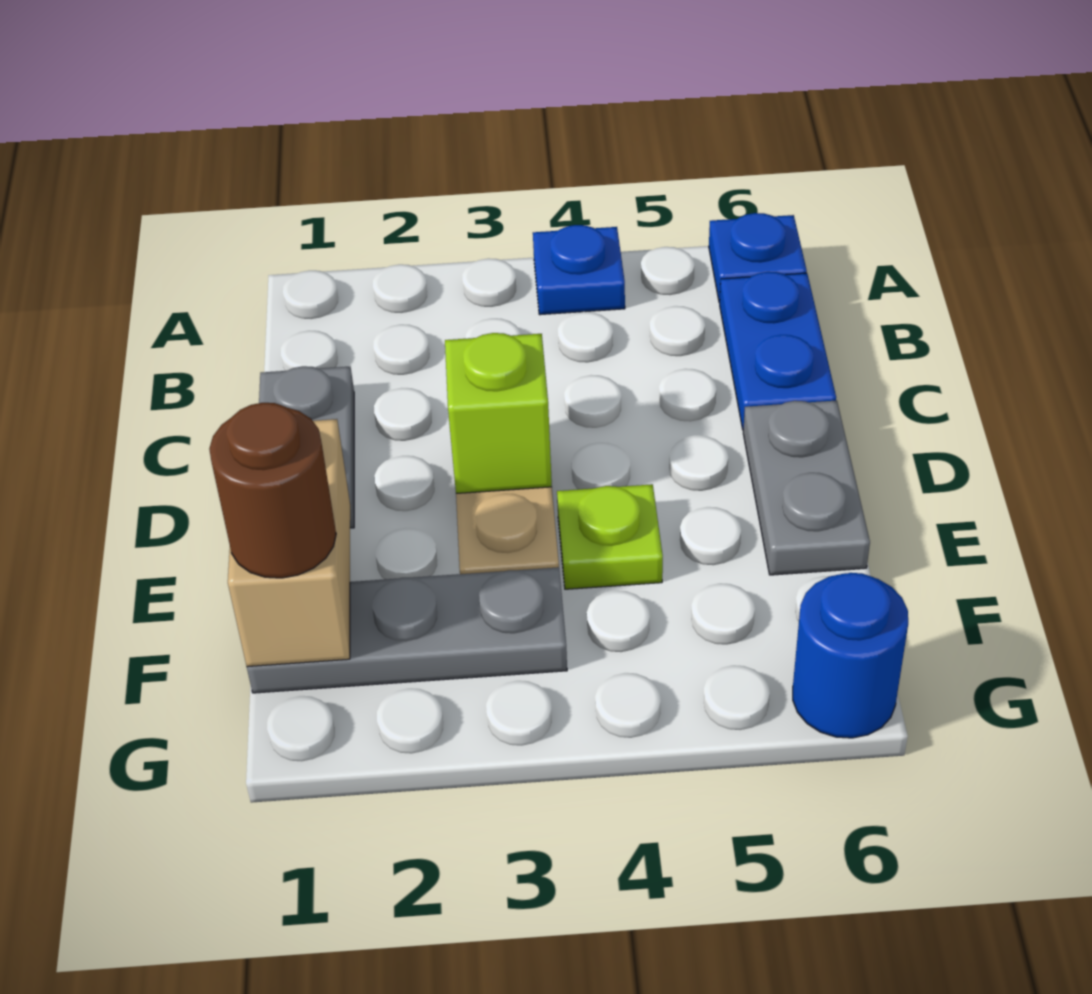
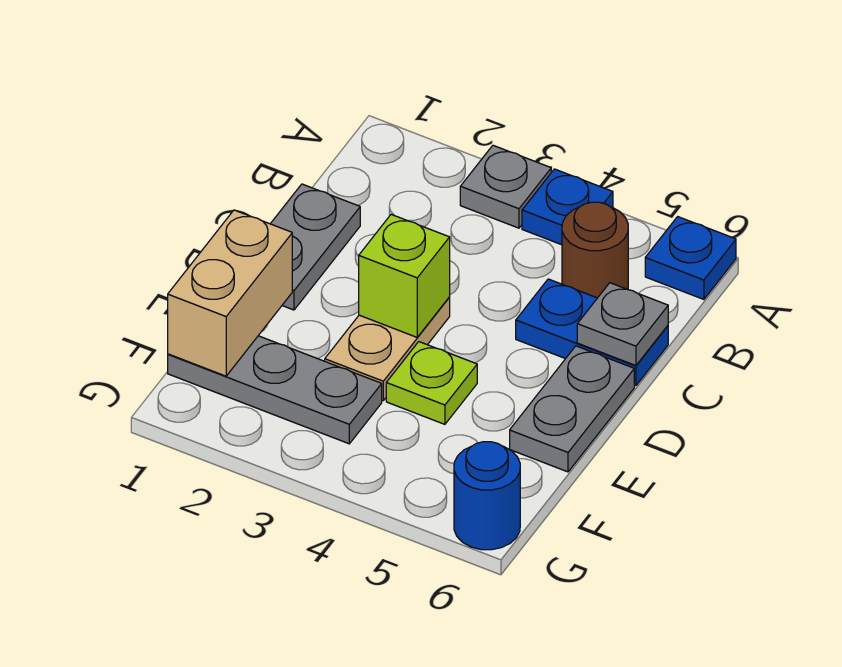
none -> grey 1x1 plate [460,145,551,228]
blue 1x2 plate [720,272,836,429] -> blue 1x2 plate turned to [516,279,668,386]
none -> grey 1x1 plate [577,283,668,366]
brown 1x1 round brick [209,403,336,578] -> brown 1x1 round brick moved to [562,202,628,298]

